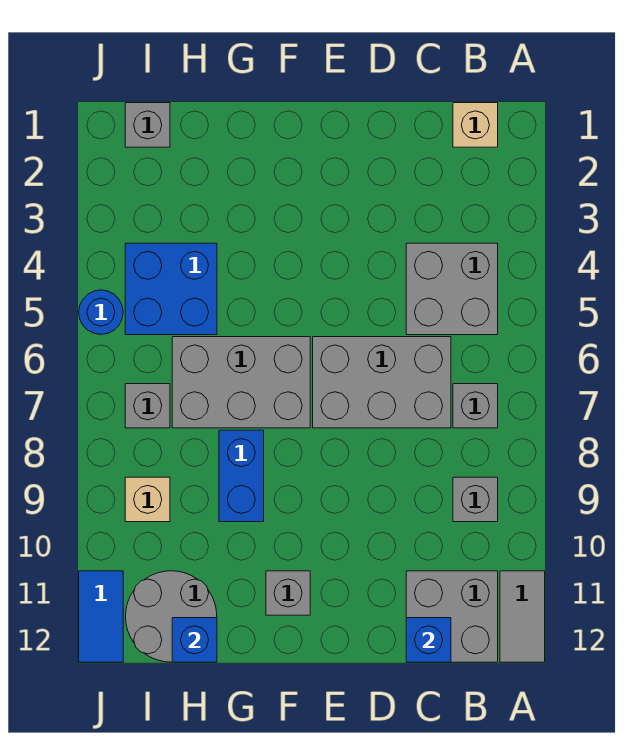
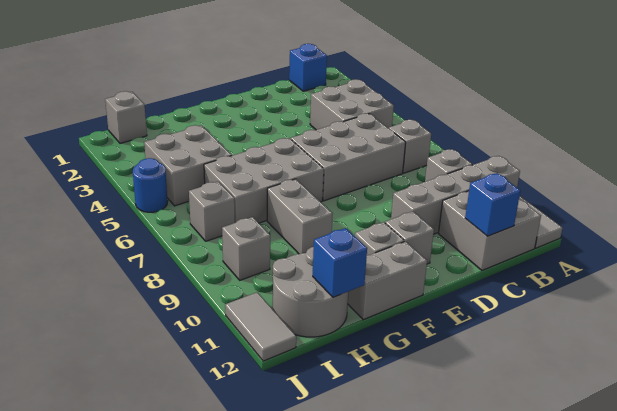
none -> grey 1x4 brick [391,156,520,234]
tan 1x1 brick [453,103,498,147] -> blue 1x1 brick [289,44,327,91]
none -> grey 1x1 brick [385,212,434,264]
none -> grey 1x2 brick [348,241,427,320]
blue 1x2 brick [219,430,264,522] -> grey 1x2 brick [267,179,333,254]
blue 2x2 brick [125,243,217,335] -> grey 2x2 brick [144,125,232,206]
tan 1x1 brick [125,477,170,522] -> grey 1x1 brick [222,217,270,280]
blue 1x2 tile [79,571,123,662] -> grey 1x2 tile [225,292,296,361]

